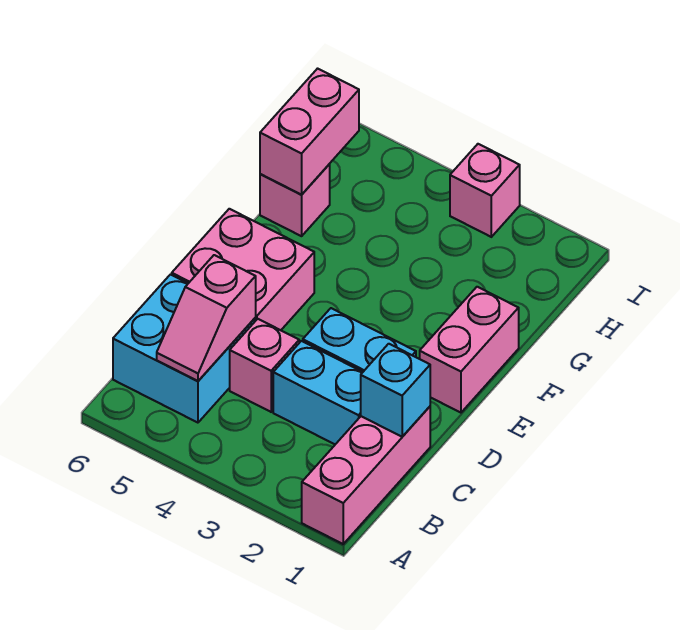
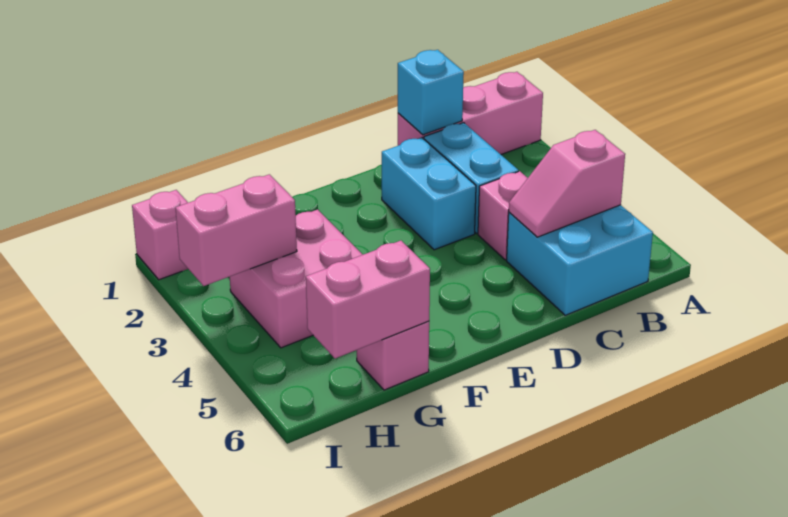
pink 1x2 slope [157,255,256,381] -> pink 1x2 slope turned to [509,130,625,237]
pink 2x2 brick [172,209,314,330] -> pink 2x2 brick moved to [230,210,363,348]
pink 1x2 brick [420,287,519,413] -> pink 1x2 brick moved to [176,174,297,286]
pink 1x1 brick [450,144,520,237] -> pink 1x1 brick moved to [132,190,188,280]

